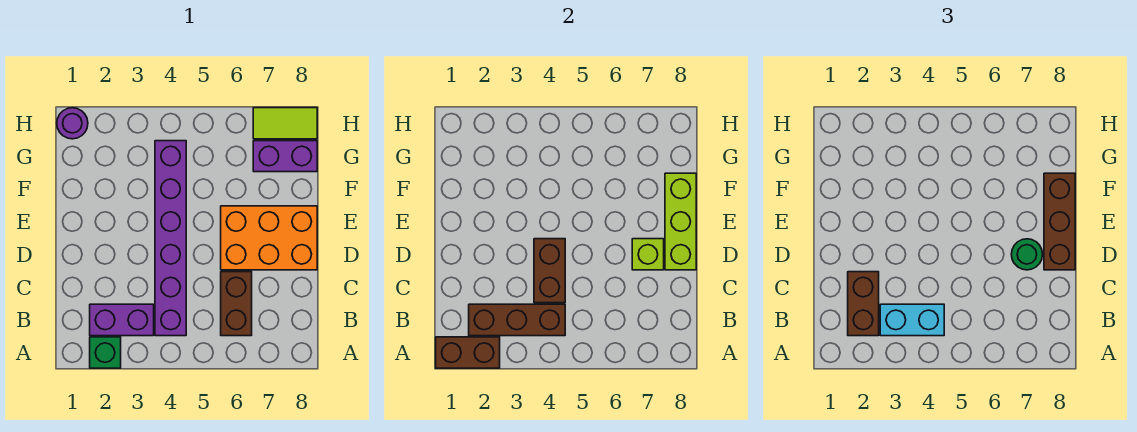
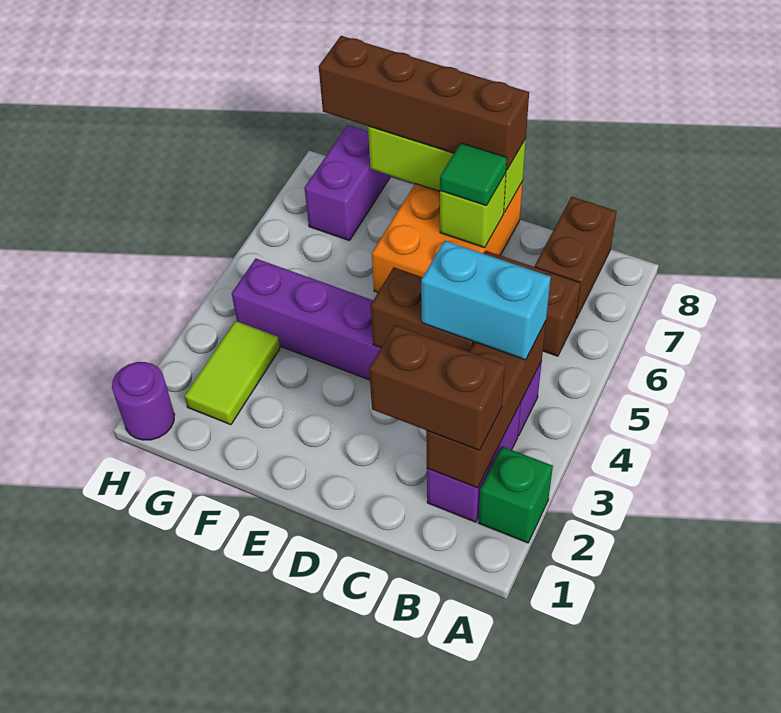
brown 1x2 brick [436,337,500,368] -> brown 1x2 brick moved to [535,197,617,319]
cyan 1x2 brick [880,304,944,336] -> cyan 1x2 brick turned to [421,241,551,360]
green 1x1 round brick [1011,239,1043,270] -> green 1x1 tile [440,143,507,206]
brown 1x3 brick [1044,173,1075,270] -> brown 1x4 brick [319,36,529,170]
lime 1x2 tile [253,108,317,139] -> lime 1x2 tile moved to [185,321,280,425]

